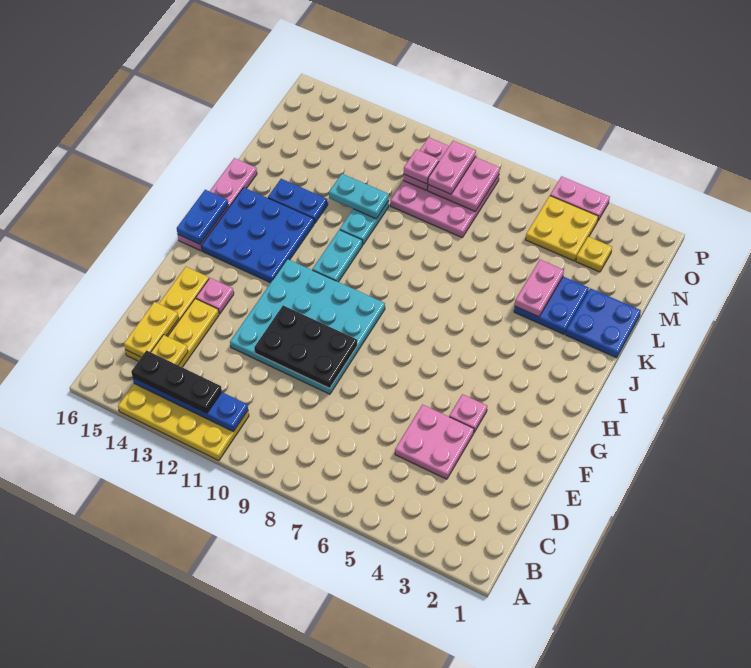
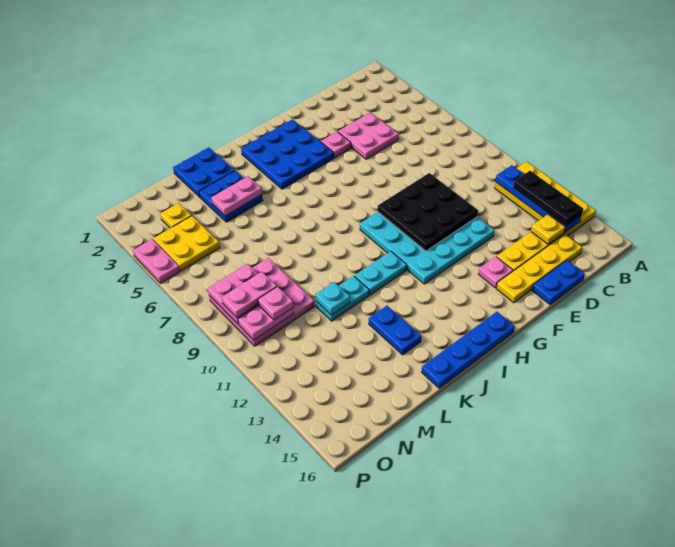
yellow 1x2 plate [124,302,179,357] -> none
black 2x3 plate [254,306,358,388] -> black 3x3 plate [378,173,478,251]
blue 3x3 plate [201,188,314,283] -> blue 3x3 plate moved to [241,119,334,189]
pink 1x4 plate [178,158,257,251] -> blue 1x4 plate [422,312,515,388]
blue 1x2 plate [177,190,228,244] -> blue 1x2 plate moved to [532,260,585,305]
cyan 1x2 plate [329,174,389,219] -> cyan 1x1 plate [315,282,350,315]

